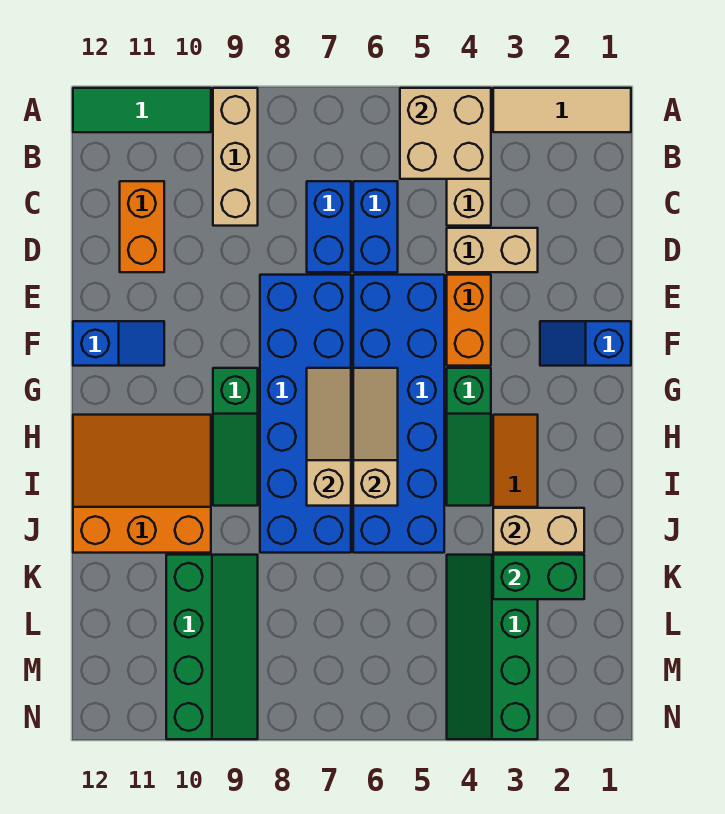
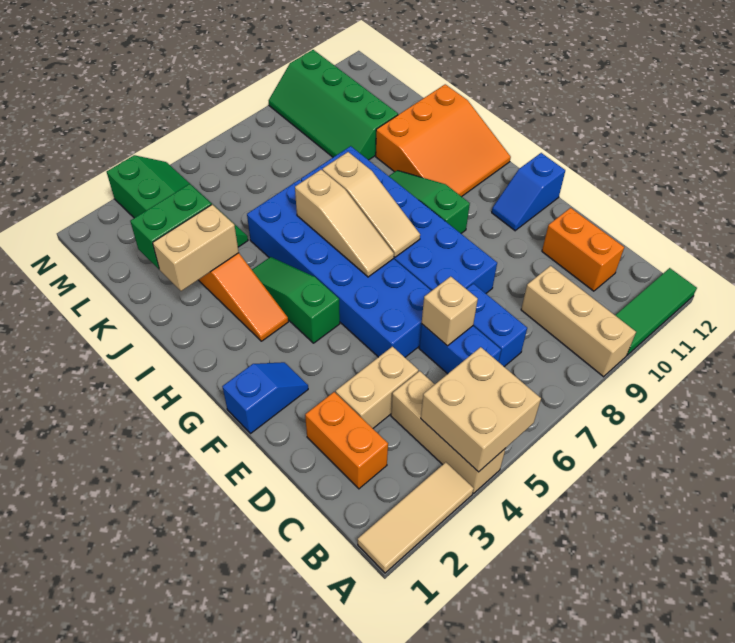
none -> tan 1x1 brick [422,276,478,346]
orange 1x2 brick [447,275,491,366] -> orange 1x2 brick moved to [305,392,388,489]

